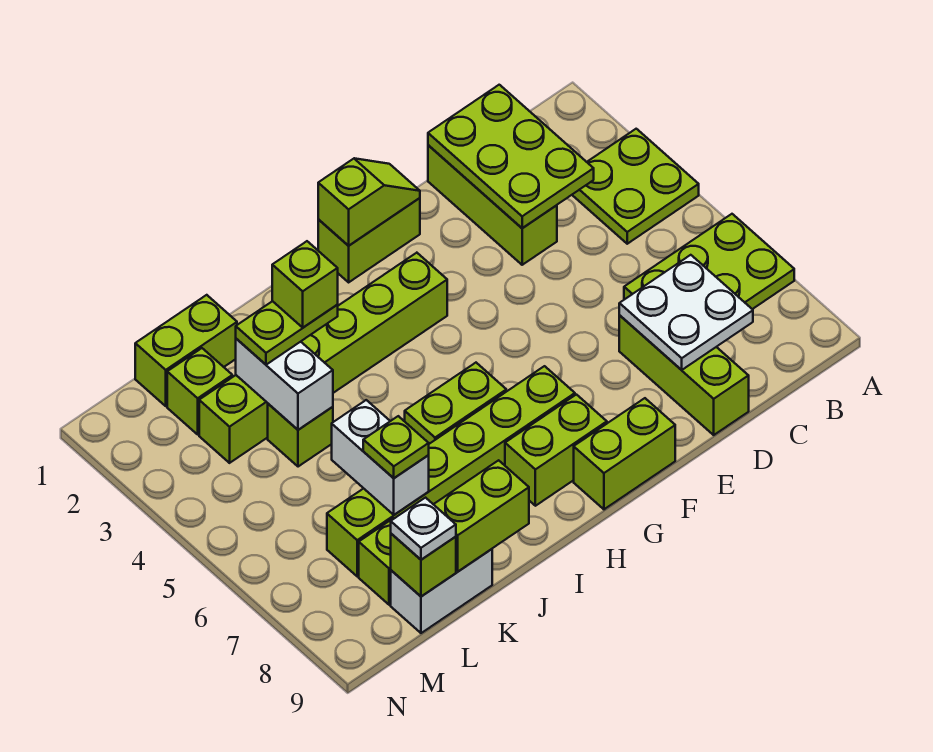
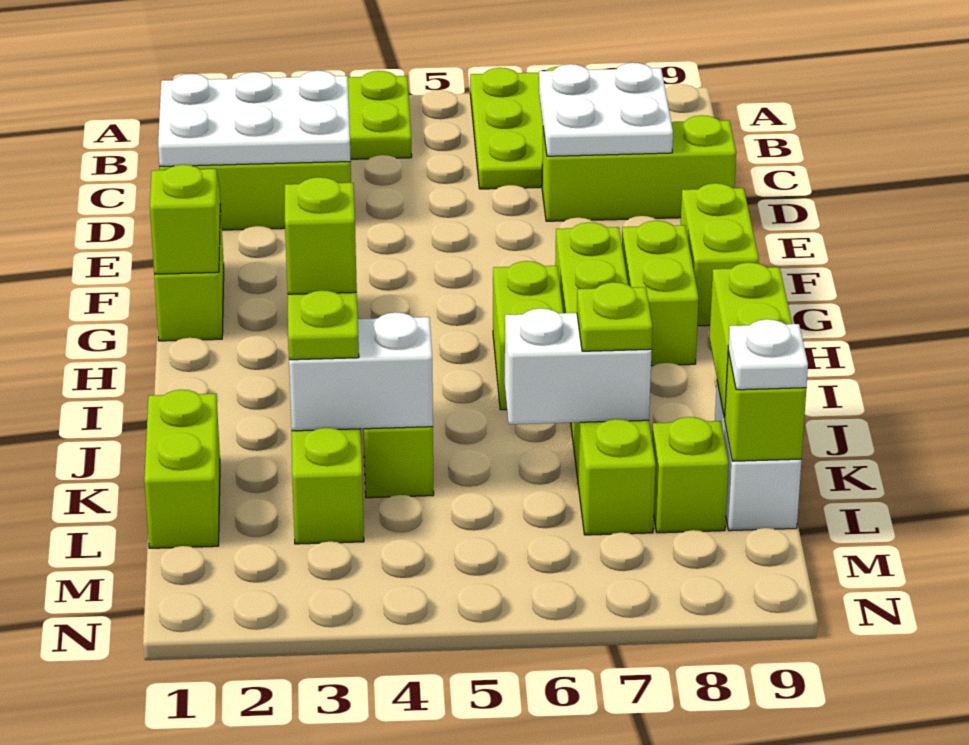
lime 2x3 plate [428,85,594,228] -> white 2x3 plate [158,71,351,167]
lime 1x1 brick [167,348,232,434] -> none

